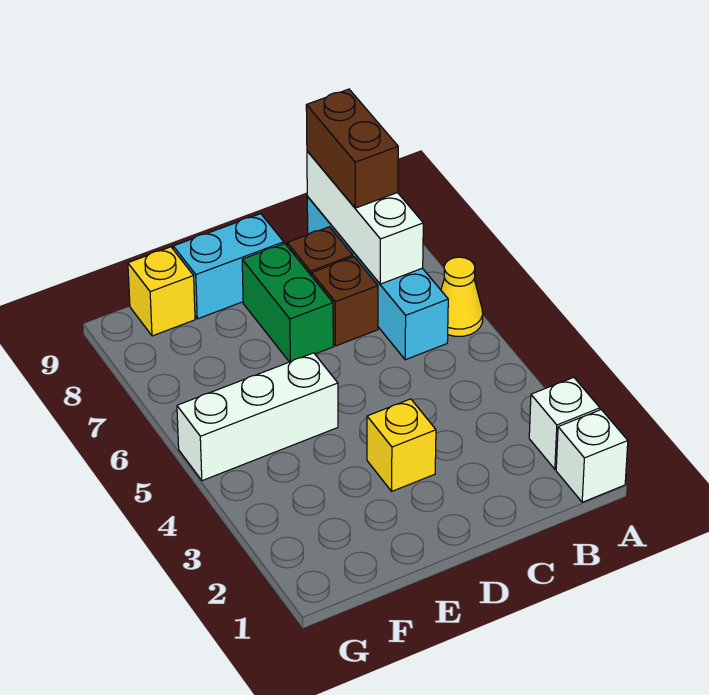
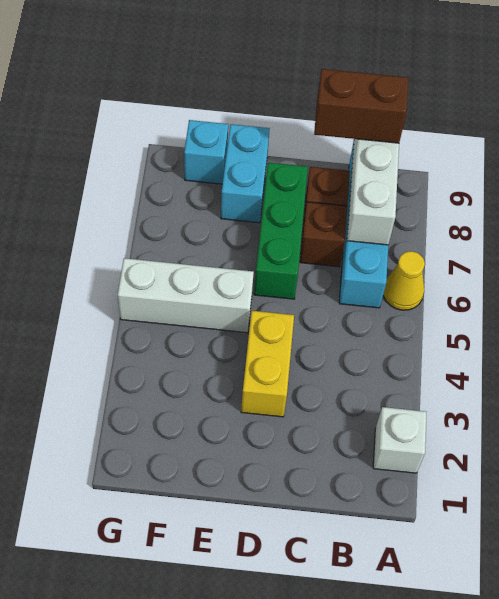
white 1x1 brick [556,410,628,502] -> none
brown 1x2 brick [306,89,398,208] -> brown 1x2 brick turned to [314,69,408,143]
yellow 1x1 brick [367,399,436,491] -> yellow 1x2 brick [241,311,294,417]
green 1x2 brick [242,243,333,362] -> green 1x3 brick [254,163,308,299]
cyan 1x2 brick [173,214,284,319] -> cyan 1x2 brick turned to [221,124,270,223]
yellow 1x1 brick [128,247,195,336] -> cyan 1x1 brick [184,120,228,184]

